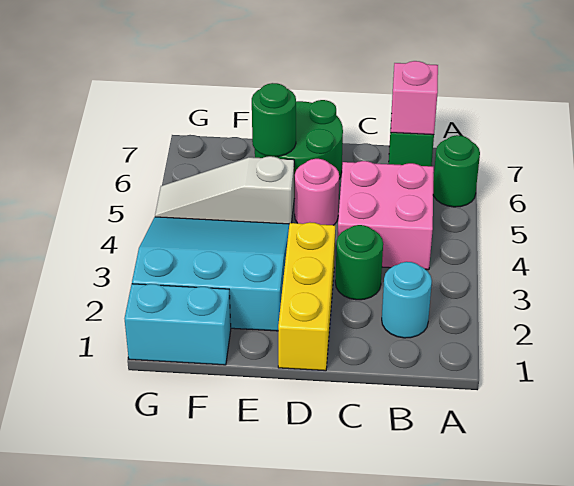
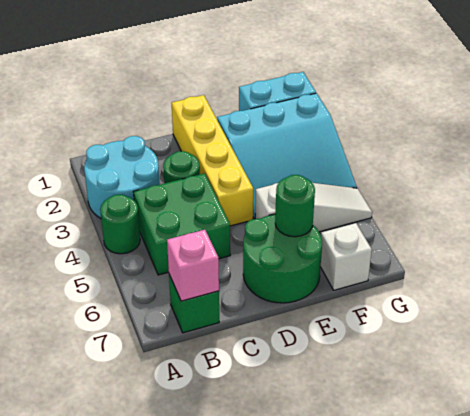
green 1x1 round brick [433,135,480,207] -> green 1x1 round brick moved to [100,195,140,254]
cyan 1x1 round brick [382,262,432,338] -> cyan 2x2 round brick [84,136,160,218]
pink 2x2 brick [338,161,434,270] -> green 2x2 brick [134,173,230,275]
yellow 1x3 brick [278,222,335,371] -> yellow 1x4 brick [172,95,253,226]
pink 1x1 round brick [295,159,339,225] -> none
none -> white 1x1 brick [321,223,372,290]

